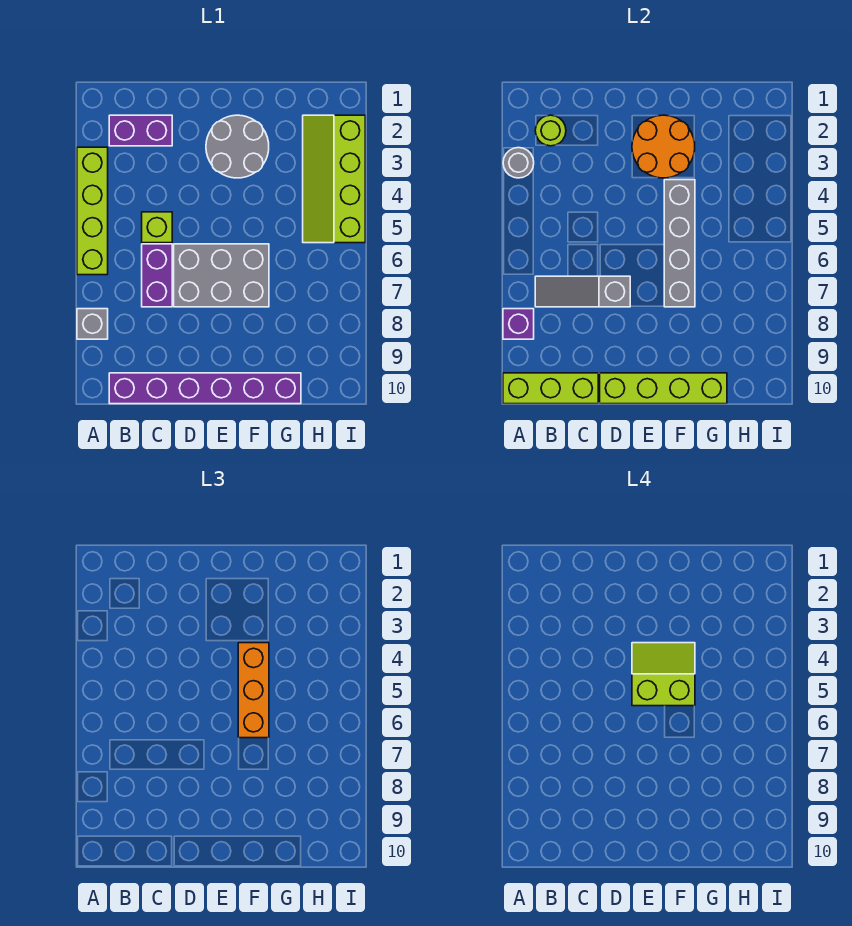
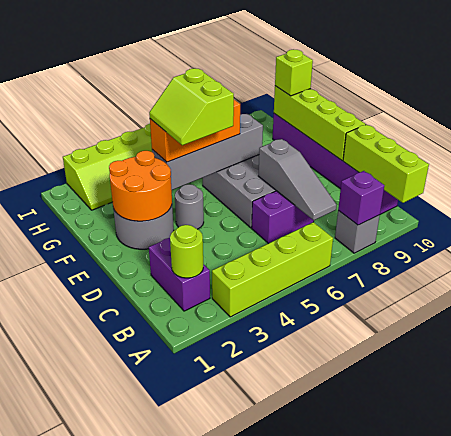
grey 1x1 round brick [503,148,534,178] -> grey 1x1 round brick moved to [175,184,204,229]
lime 1x1 brick [142,212,172,243] -> lime 1x1 brick moved to [275,49,313,96]

